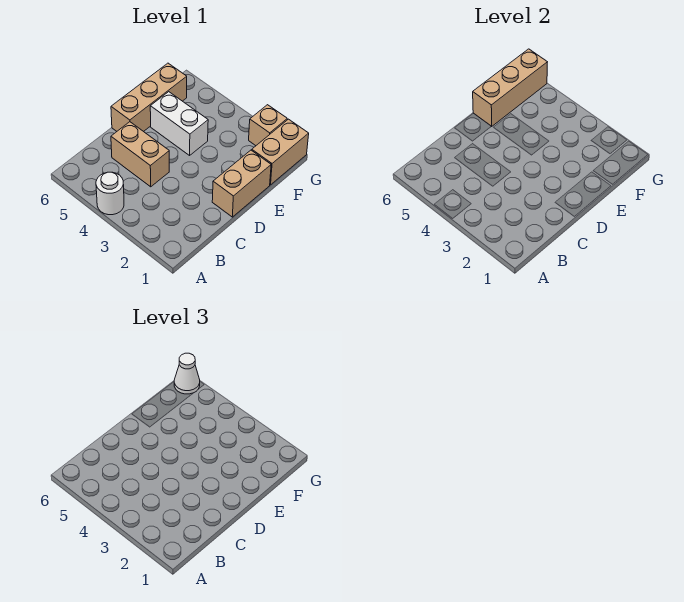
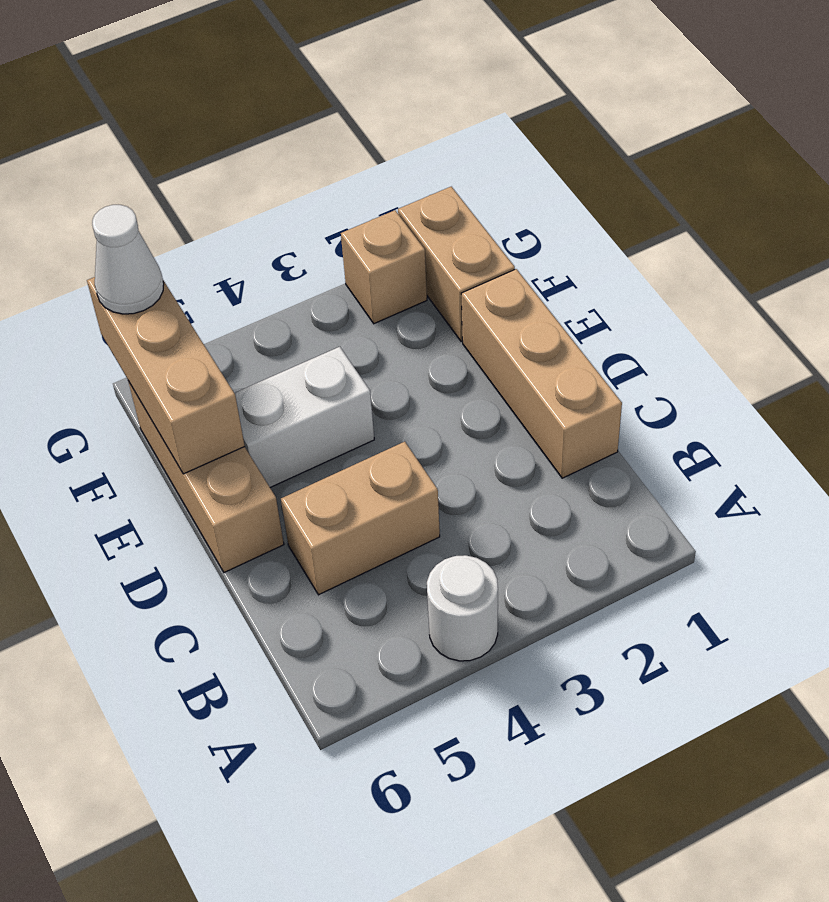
tan 1x2 brick [212,150,271,217] -> tan 1x3 brick [461,269,622,478]

